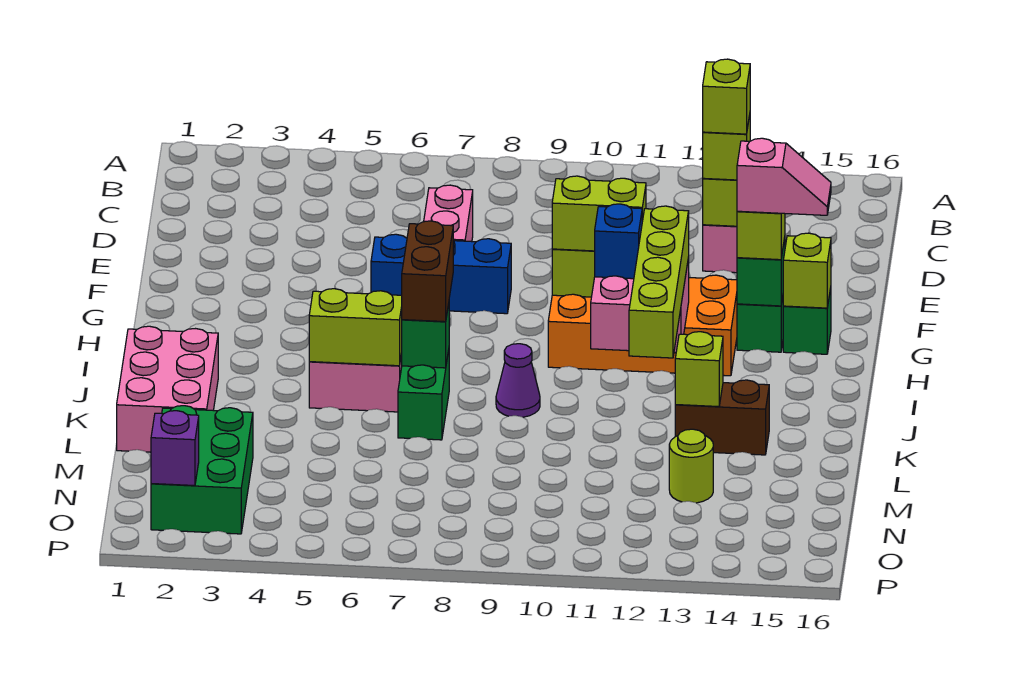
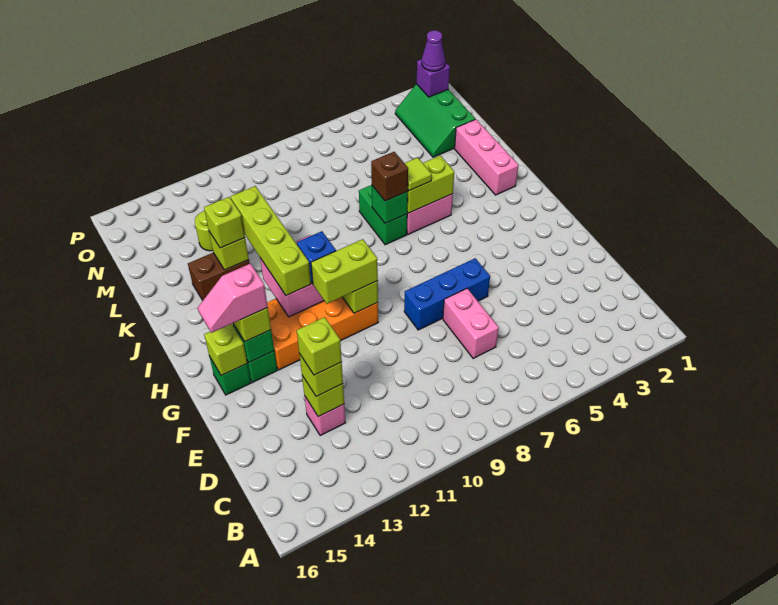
brown 1x2 brick [402,221,453,322] -> brown 1x1 brick [371,152,408,201]
pink 2x3 brick [117,326,218,452] -> pink 1x3 brick [455,119,518,195]
none -> lime 1x1 tile [404,158,432,191]
purple 1x1 cone [496,344,540,417] -> purple 1x1 cone moved to [422,30,445,71]
none -> lime 1x1 brick [204,197,245,248]
green 2x3 brick [151,406,253,534] -> green 2x3 slope [395,84,475,157]

